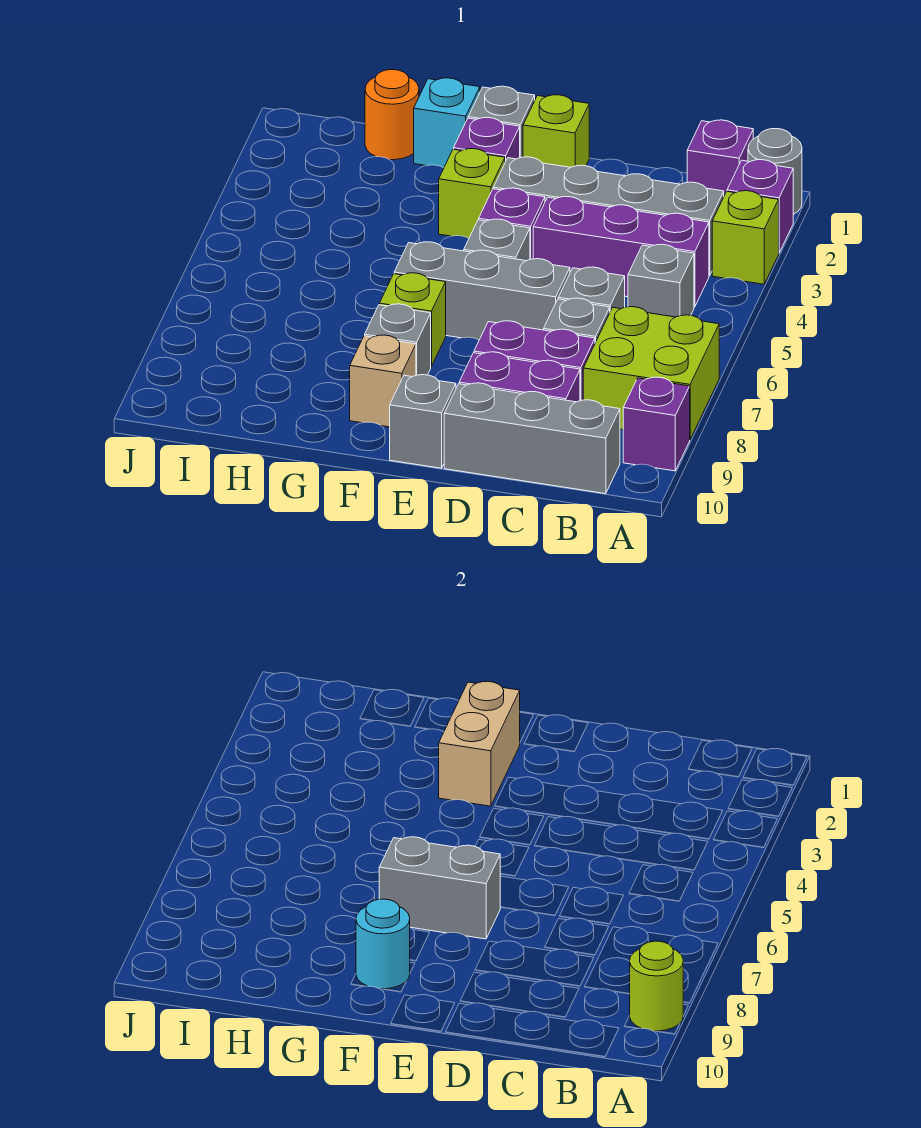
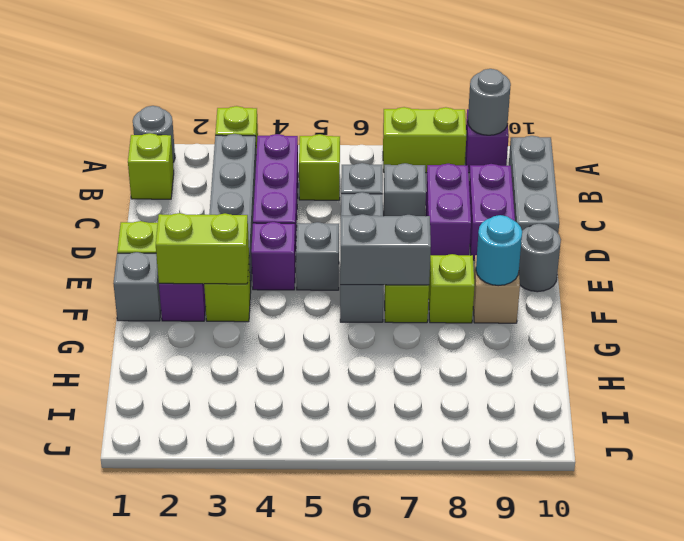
purple 1x1 brick [727,160,793,252] -> none
lime 2x2 brick [583,307,719,439] -> lime 1x2 brick [383,107,466,173]
lime 1x1 round brick [630,941,684,1031] -> grey 1x1 round brick [468,69,511,135]
purple 1x1 brick [687,120,753,195] -> lime 1x1 brick [128,133,174,199]
grey 1x1 brick [628,244,694,317] -> lime 1x1 brick [299,134,340,200]
grey 1x2 brick [379,837,500,939] -> grey 1x2 brick turned to [340,214,431,285]
grey 1x1 brick [390,375,456,468] -> grey 1x1 round brick [519,224,561,292]
tan 1x2 brick [439,681,520,806] -> lime 1x2 brick [156,213,249,284]
grey 1x1 brick [365,304,431,375] -> lime 1x1 brick [429,254,475,323]
cyan 1x1 brick [414,78,480,168] -> none
orange 1x1 round brick [365,70,419,160] -> none

